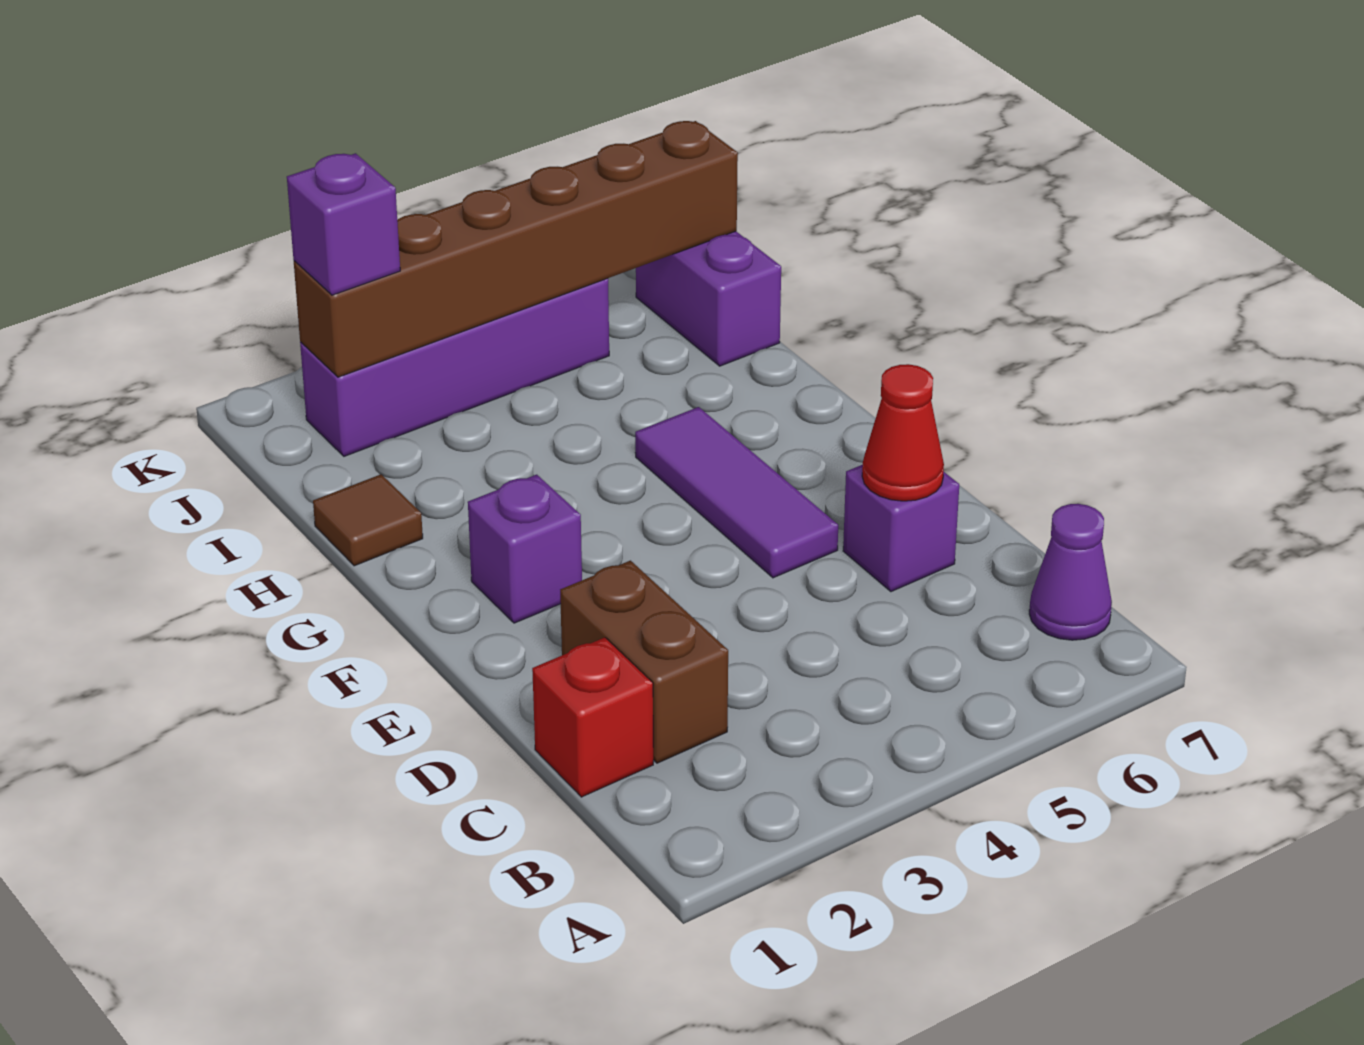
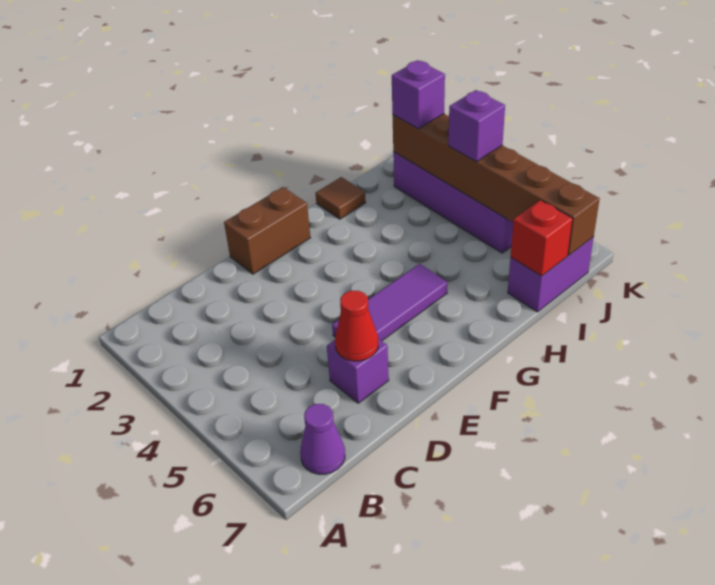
red 1x1 brick [532,637,653,797] -> red 1x1 brick moved to [511,200,573,276]
brown 1x2 brick [560,561,728,763] -> brown 1x2 brick moved to [224,187,310,274]
purple 1x1 brick [468,475,582,623] -> purple 1x1 brick moved to [448,90,505,162]

